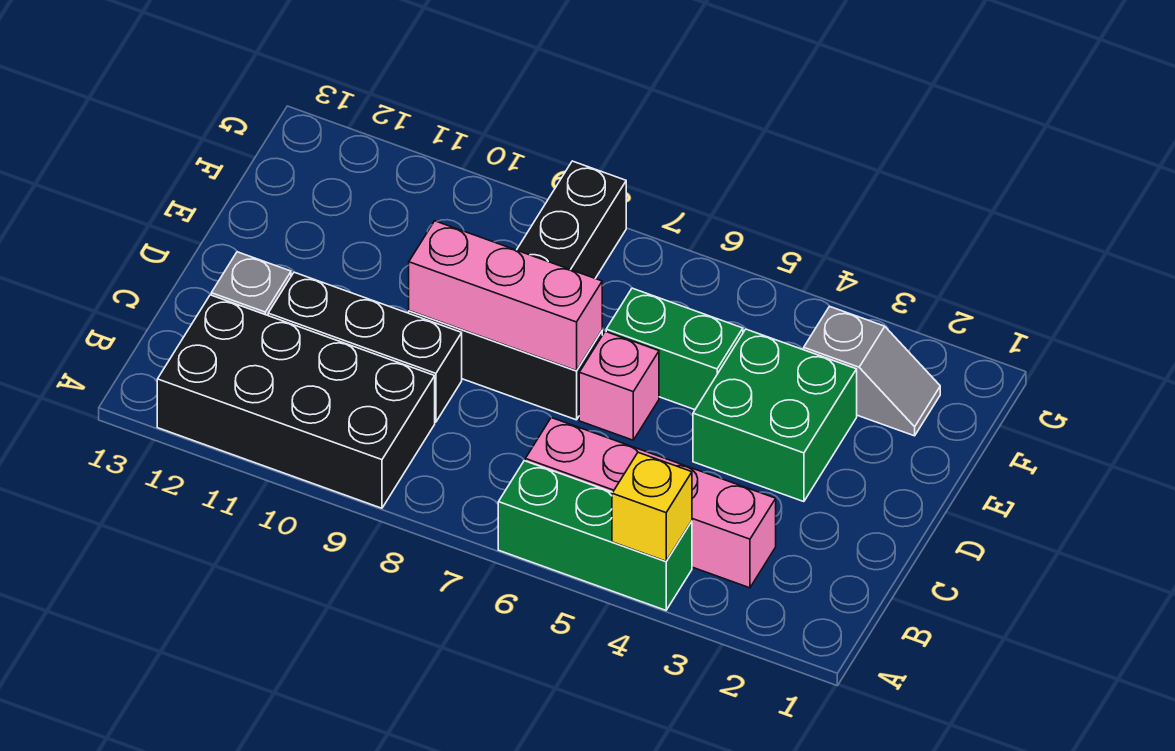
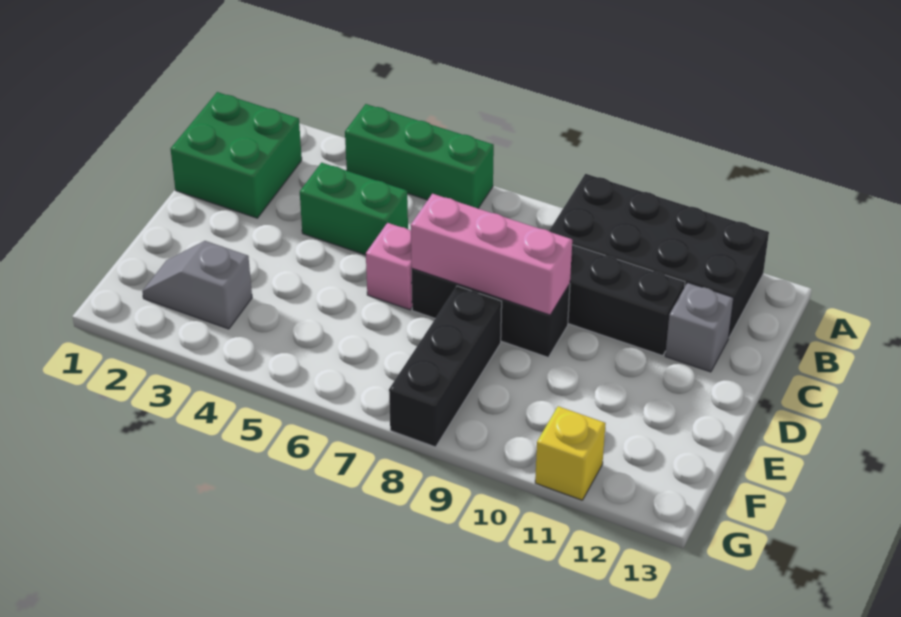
yellow 1x1 brick [612,453,692,561] -> yellow 1x1 brick moved to [535,406,606,500]
pink 1x4 brick [525,418,776,588] -> none
green 2x2 brick [693,329,857,502] -> green 2x2 brick moved to [171,92,302,218]
green 1x2 brick [606,288,743,410] -> green 1x2 brick moved to [300,163,408,255]

